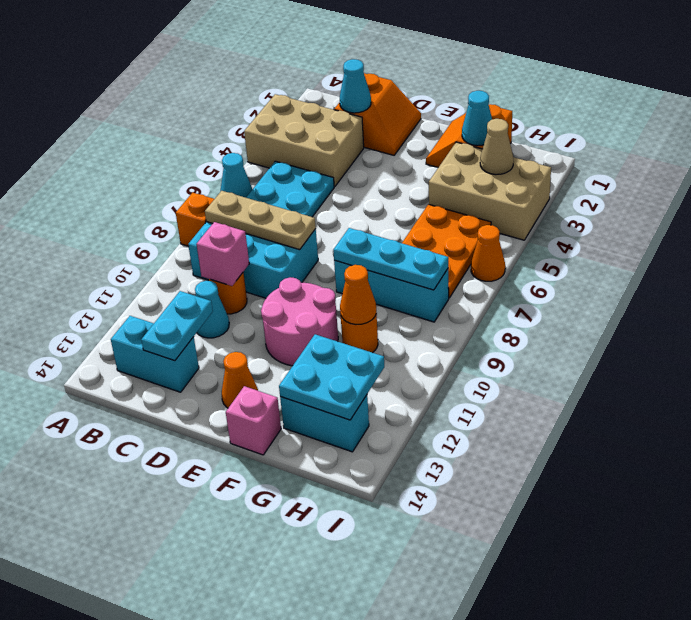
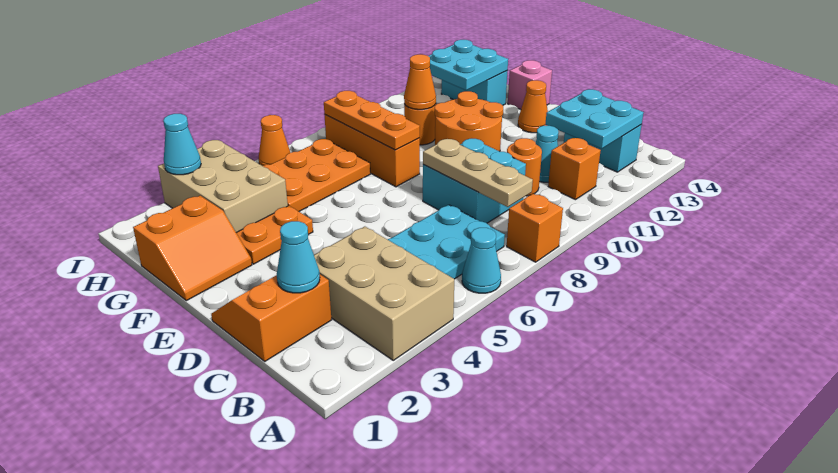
cyan 2x3 brick [188,222,318,298] -> cyan 2x2 brick [423,139,526,223]
none -> orange 1x1 brick [548,138,601,200]
pink 1x1 brick [196,222,249,286] -> none
cyan 1x2 plate [141,291,213,361] -> cyan 2x2 plate [545,89,644,149]
pink 2x2 round brick [261,277,338,366] -> orange 2x2 round brick [435,91,503,152]
none -> orange 1x2 plate [236,206,313,264]
cyan 1x3 brick [334,260,449,322] -> orange 1x3 brick [325,115,420,187]
cyan 1x3 plate [333,228,448,290] -> orange 1x3 plate [324,91,420,150]
cyan 1x1 cone [462,91,492,146] -> cyan 1x1 cone moved to [163,114,201,175]
tan 1x1 cone [480,119,514,175] -> none

